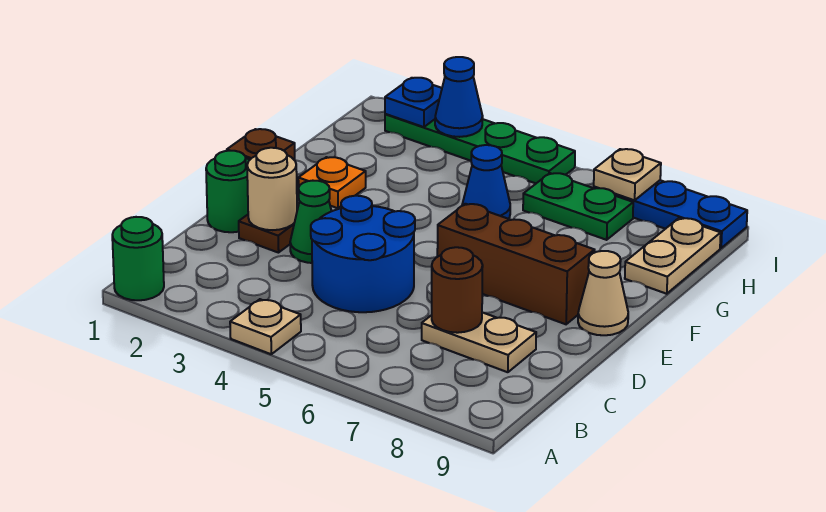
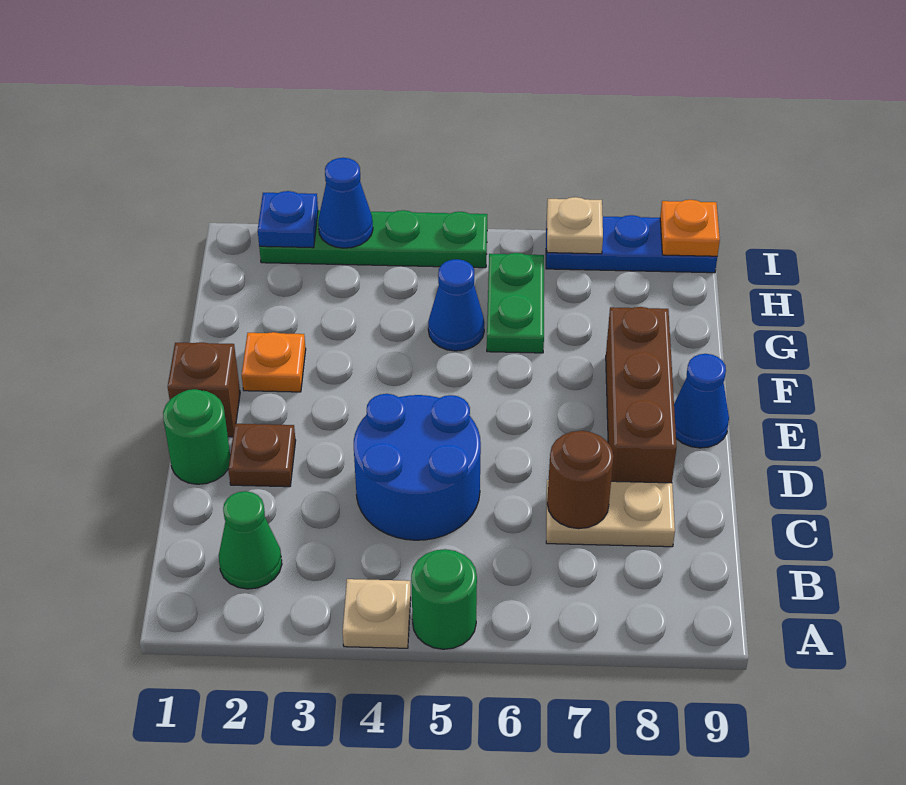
green 1x1 round brick [112,217,164,300] -> green 1x1 round brick moved to [411,549,477,649]
tan 1x1 round brick [247,148,297,230] -> none
green 1x1 cone [290,181,331,263] -> green 1x1 cone moved to [219,491,282,589]
brown 1x3 brick [437,204,595,324] -> brown 1x3 brick turned to [606,307,677,483]
tan 1x1 cone [578,251,628,335] -> blue 1x1 cone [674,354,729,448]
tan 1x2 plate [625,218,721,294] -> none
green 1x2 plate [523,173,633,240] -> green 1x2 plate turned to [487,253,544,353]
none -> orange 1x1 plate [660,200,720,256]

